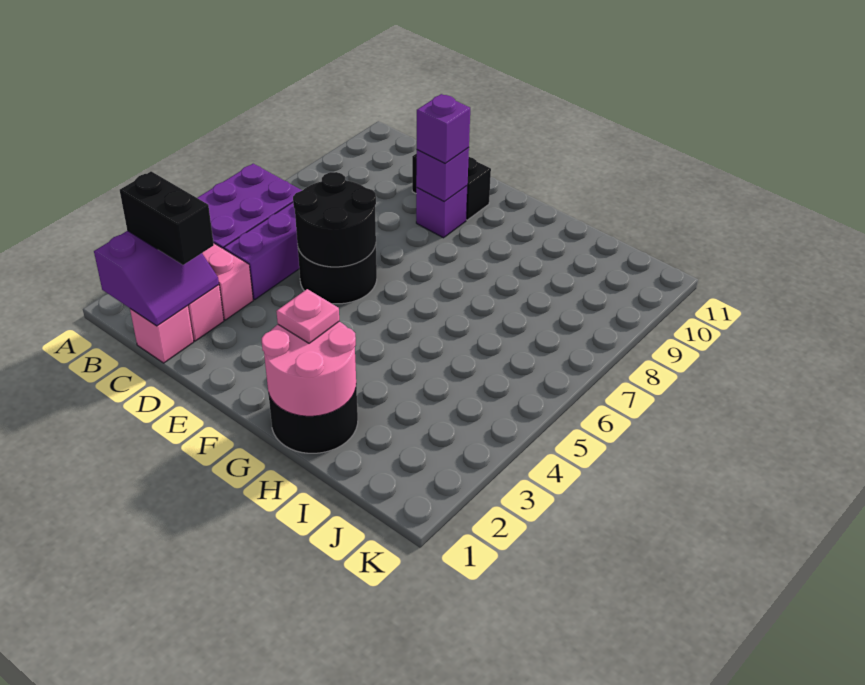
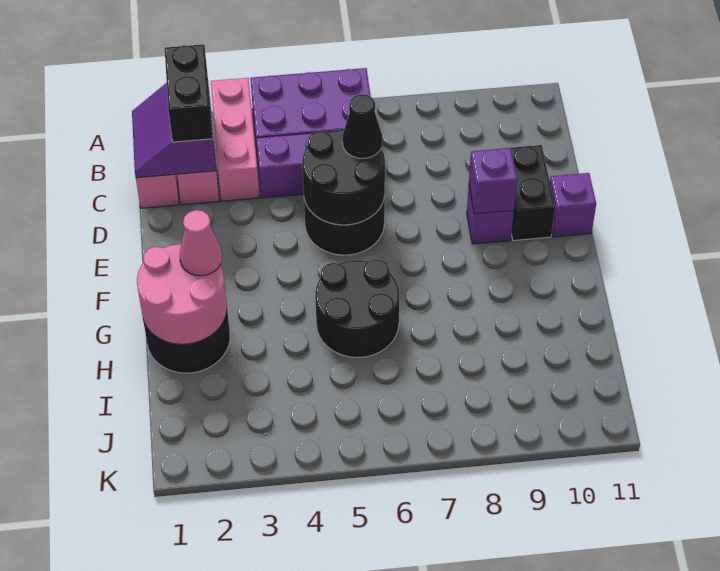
purple 2x2 slope [94,231,219,326] -> purple 2x2 slope turned to [132,83,216,178]
none -> black 1x1 cone [342,94,382,158]
purple 1x1 brick [417,94,470,163] -> purple 1x1 brick moved to [550,173,596,237]
pink 1x1 plate [276,289,339,343] -> pink 1x1 cone [180,210,222,276]
none -> black 2x2 round brick [315,259,400,357]

